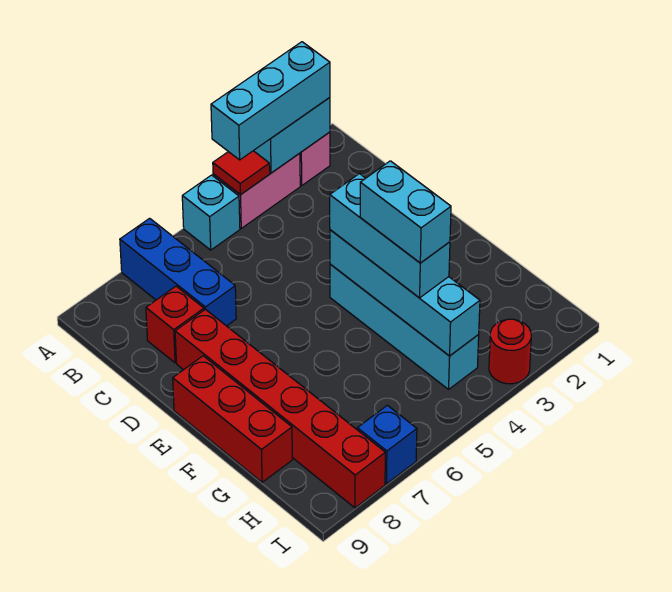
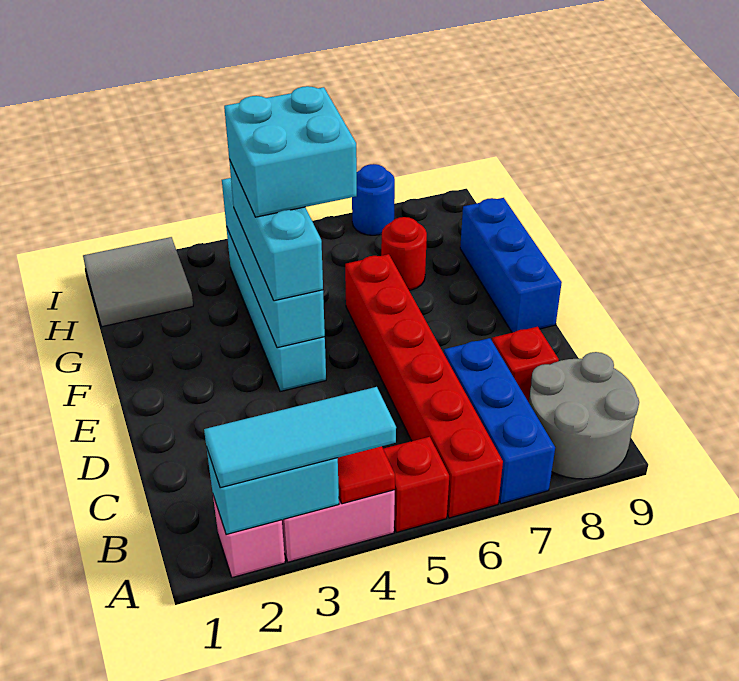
cyan 1x3 brick [211,42,330,160] -> cyan 1x3 tile [204,387,396,488]
cyan 1x1 brick [182,175,240,250] -> red 1x1 brick [383,437,449,532]
none -> grey 2x2 round brick [529,352,639,479]
red 1x6 brick [175,309,385,508] -> red 1x6 brick moved to [345,254,503,518]
red 1x3 brick [173,356,292,482] -> blue 1x3 brick [460,198,562,333]
cyan 1x2 brick [360,161,451,263] -> cyan 2x2 brick [224,86,357,217]
none -> grey 2x2 tile [83,237,193,327]
red 1x1 round brick [489,319,531,384] -> red 1x1 round brick moved to [381,217,427,291]
blue 1x1 brick [357,405,417,484] -> blue 1x1 round brick [352,164,395,235]

